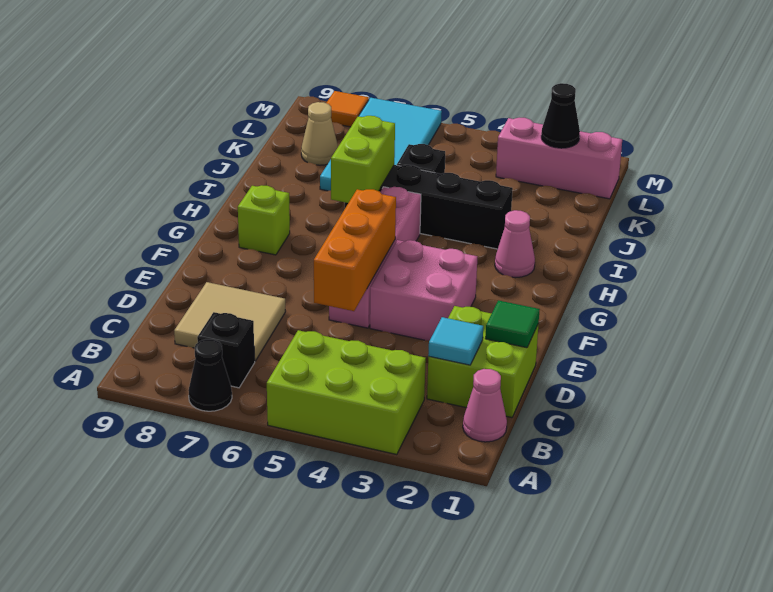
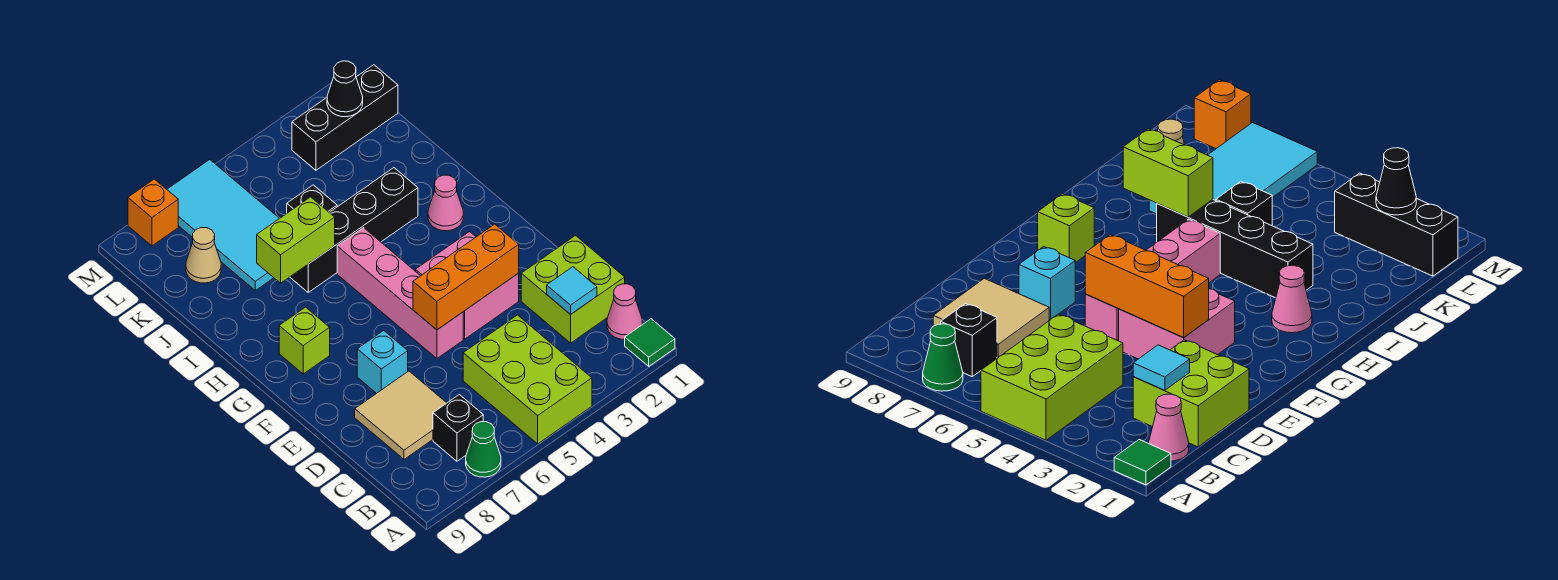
lime 2x3 brick [267,330,426,455] -> lime 2x3 brick turned to [463,315,592,444]
black 1x1 cone [188,339,232,411] -> green 1x1 cone [466,422,501,477]
green 1x1 tile [485,300,540,348] -> green 1x1 tile moved to [625,319,675,366]
orange 1x3 brick [314,189,396,311] -> orange 1x3 brick turned to [413,224,519,330]
none -> cyan 1x1 brick [357,331,408,393]
lime 1x2 brick [331,116,395,203] -> lime 1x2 brick turned to [257,197,335,283]
pink 1x3 brick [496,118,622,199] -> black 1x3 brick [292,65,398,170]
orange 1x1 tile [327,91,369,127] -> orange 1x1 brick [128,179,178,246]

